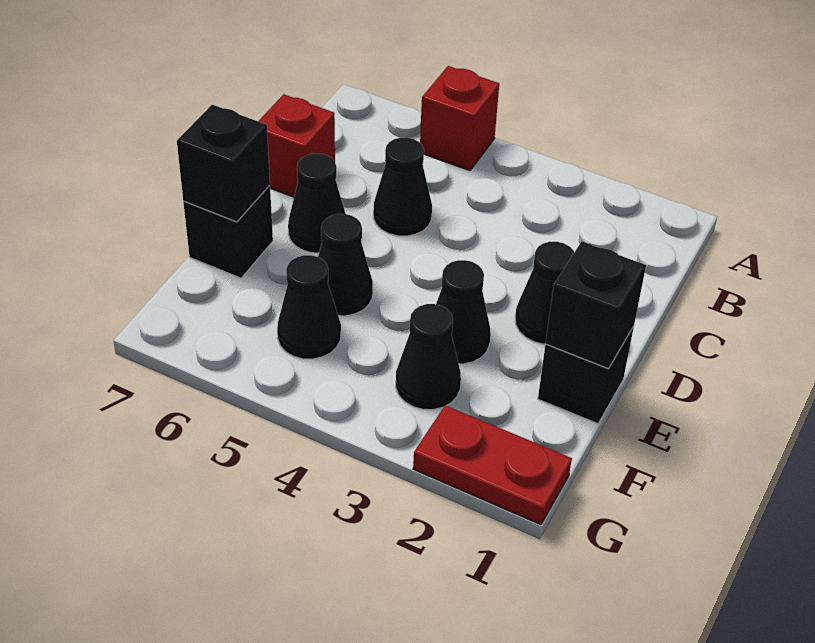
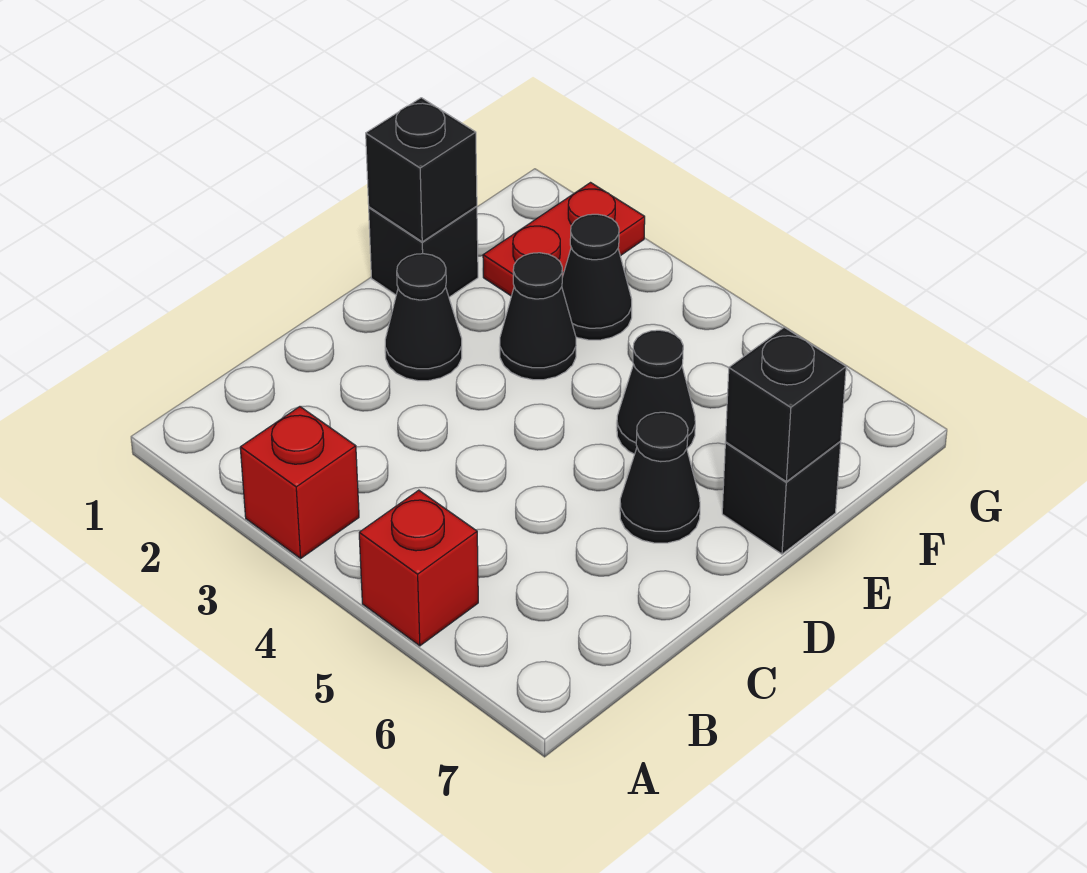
black 1x1 cone [373,138,432,236] -> none
red 1x1 brick [258,94,335,197] -> red 1x1 brick moved to [240,407,359,558]
black 1x1 cone [277,255,341,359] -> none
red 1x2 plate [413,405,572,525] -> red 1x2 plate turned to [483,183,645,296]

